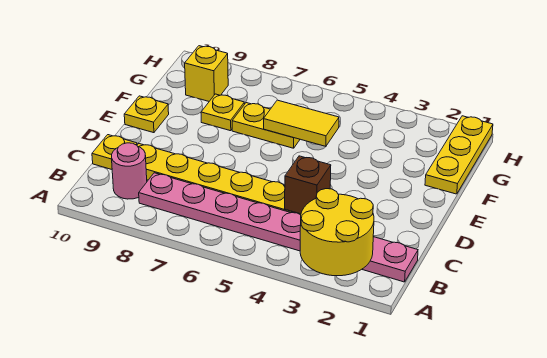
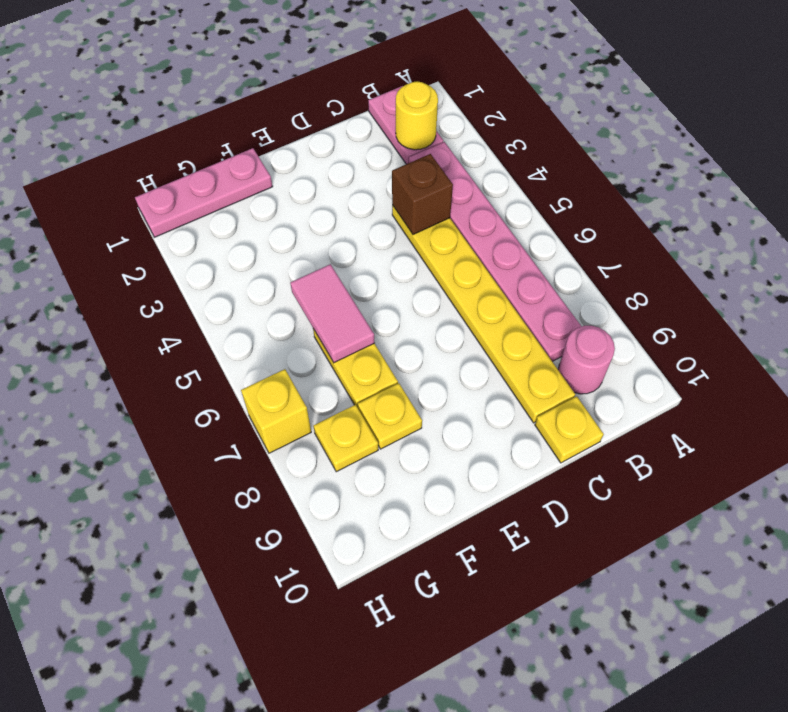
yellow 2x2 round brick [300,189,374,276] -> yellow 1x1 round brick [396,81,438,150]
yellow 1x1 plate [124,96,169,133] -> yellow 1x1 plate moved to [313,405,378,472]
yellow 1x3 plate [425,116,493,194] -> pink 1x3 plate [135,148,273,237]
yellow 1x2 tile [264,100,339,146] -> pink 1x2 tile [290,264,375,363]
yellow 1x1 brick [185,46,228,101] -> yellow 1x1 brick moved to [241,369,311,453]

